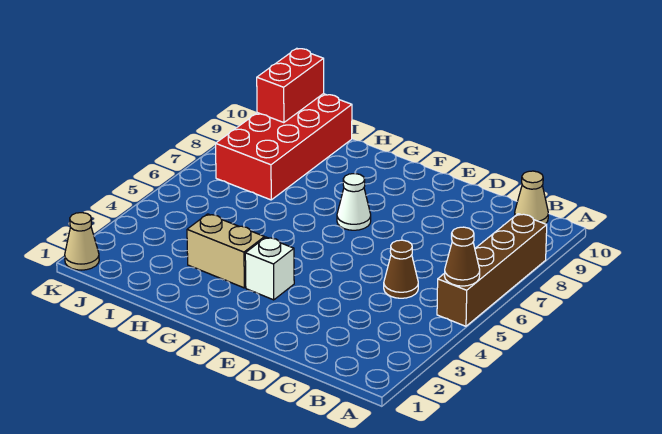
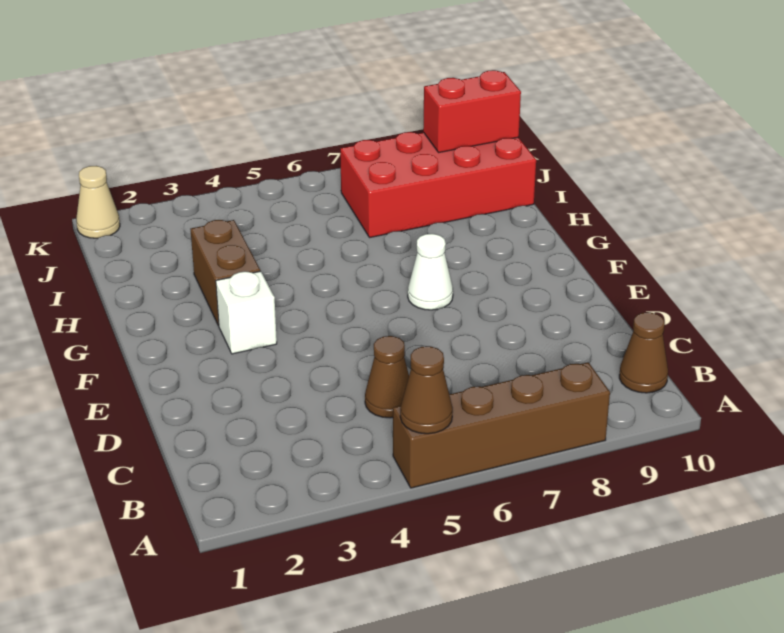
tan 1x1 cone [515,171,548,224] -> brown 1x1 cone [619,312,668,393]
tan 1x2 brick [187,214,265,288] -> brown 1x2 brick [190,220,260,326]

